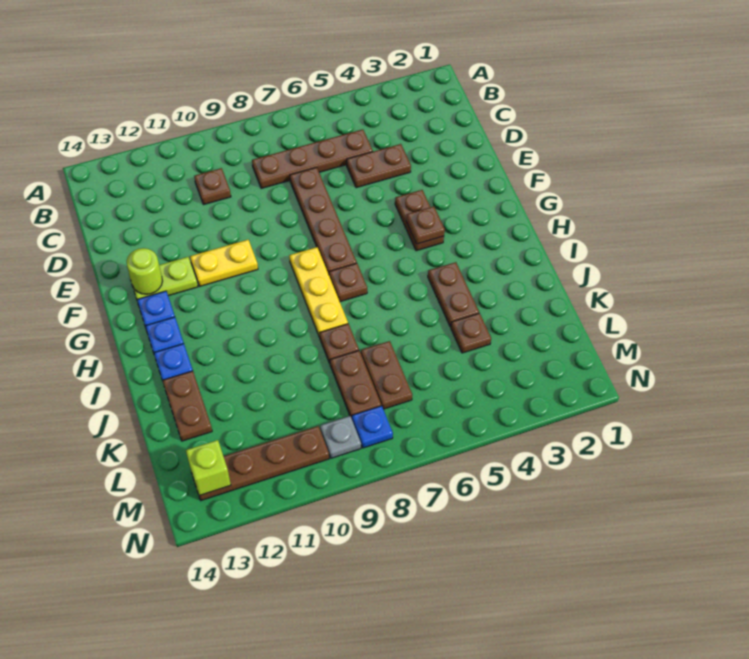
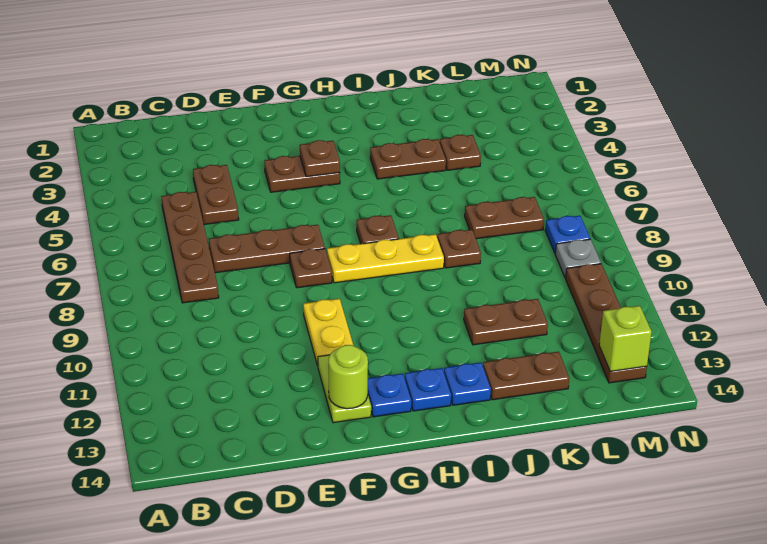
brown 1x1 plate [194,168,231,205] -> brown 1x1 plate moved to [290,249,332,288]
brown 1x4 plate [290,167,357,274] -> brown 1x3 plate [209,225,325,273]
brown 1x2 plate [330,351,381,419] -> brown 1x2 plate moved to [464,299,548,345]

